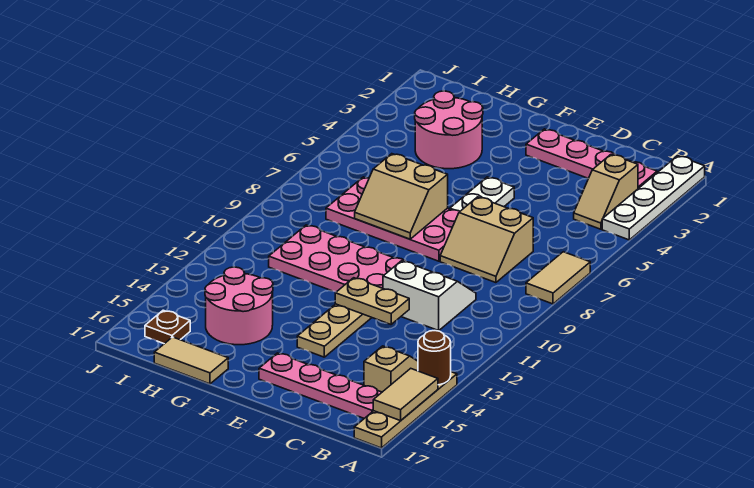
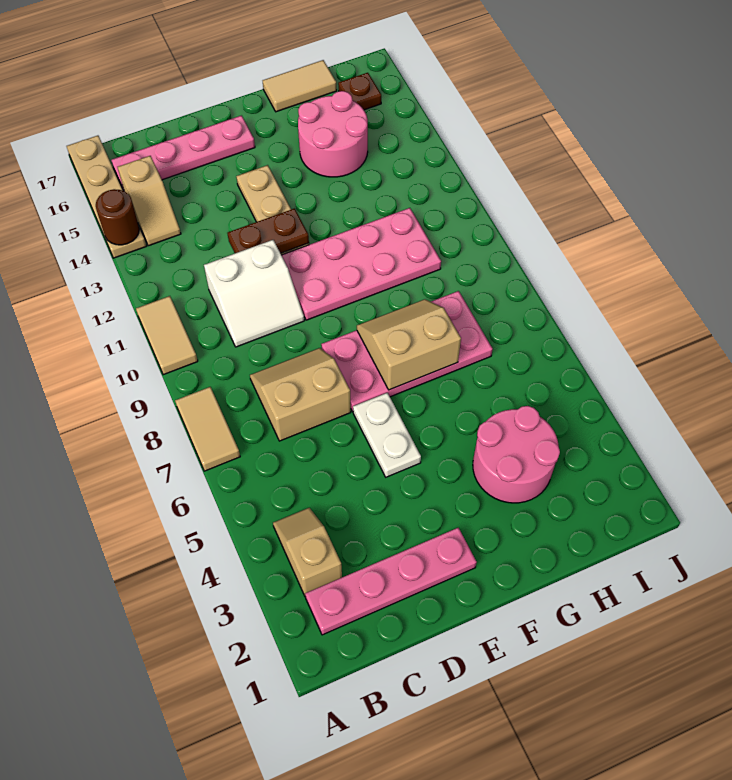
white 1x4 plate [602,156,705,240] -> none
tan 1x2 tile [373,368,438,421] -> tan 1x2 tile moved to [136,296,198,375]
tan 1x2 plate [335,278,409,324] -> brown 1x2 plate [228,209,309,253]

